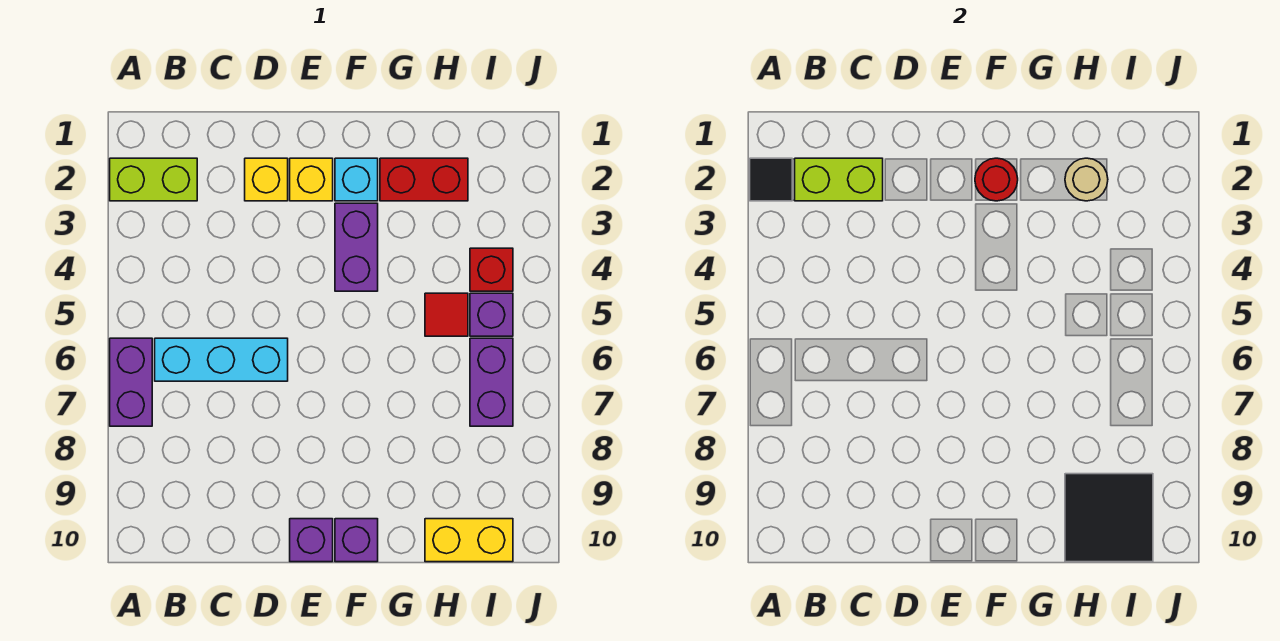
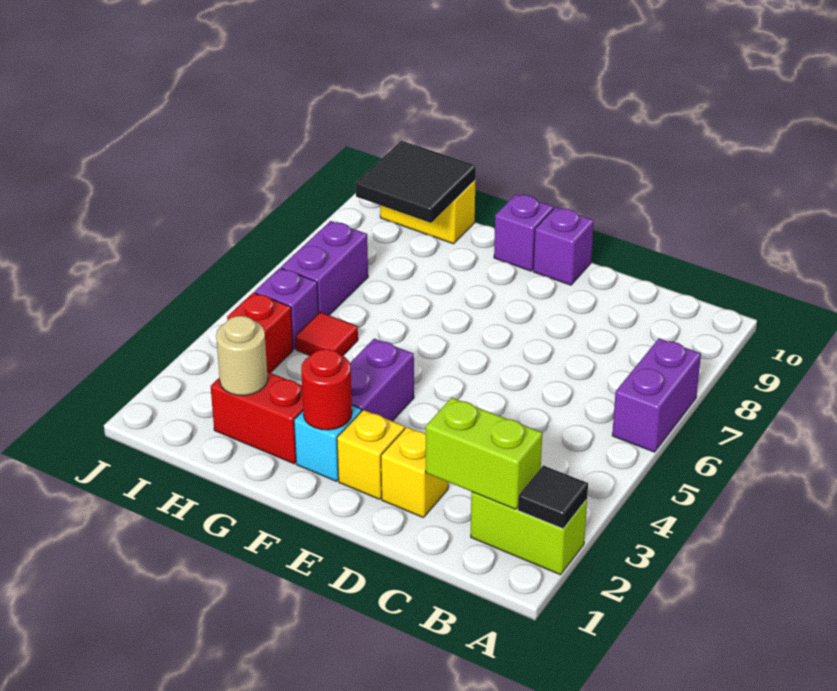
cyan 1x3 brick [155,338,288,381] -> none

